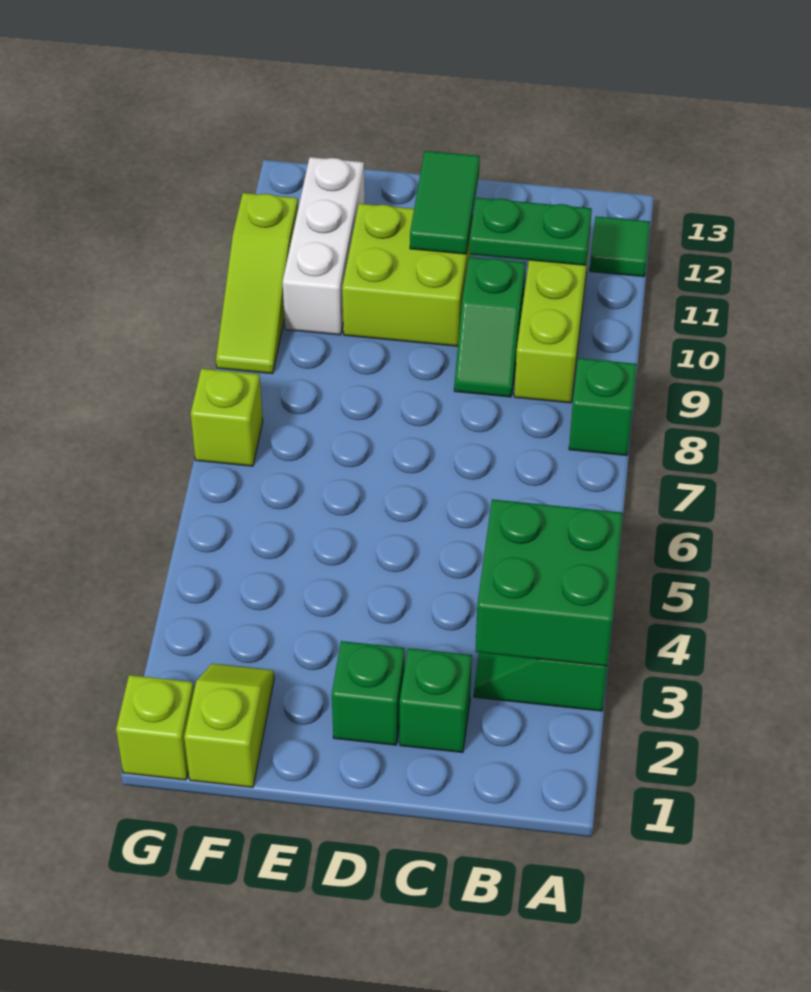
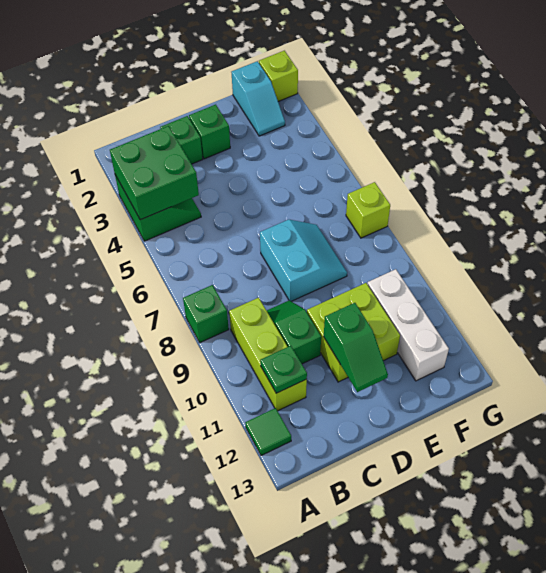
green 1x2 plate [469,198,592,265] -> green 1x1 plate [260,346,307,393]
none -> cyan 2x2 slope [260,220,347,301]
green 1x2 tile [410,151,480,254] -> green 1x2 slope [324,303,388,392]
lime 1x2 slope [184,664,274,787] -> cyan 1x2 slope [231,61,285,136]
lime 1x3 slope [216,193,298,374] -> none

